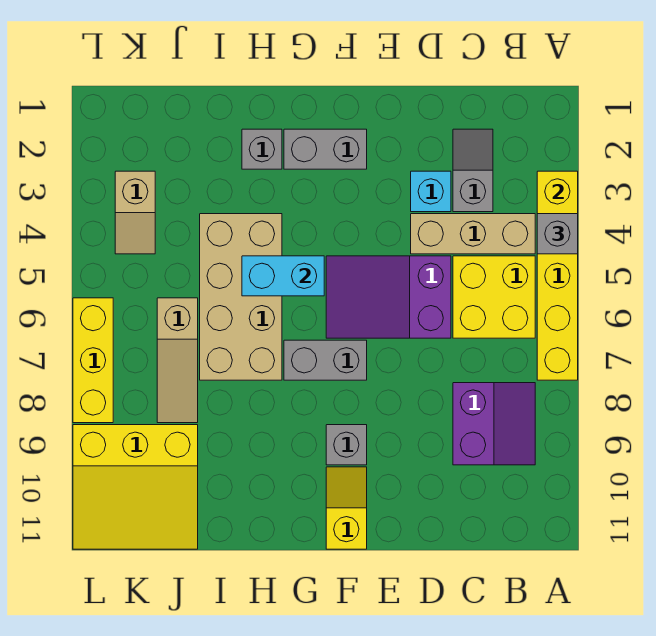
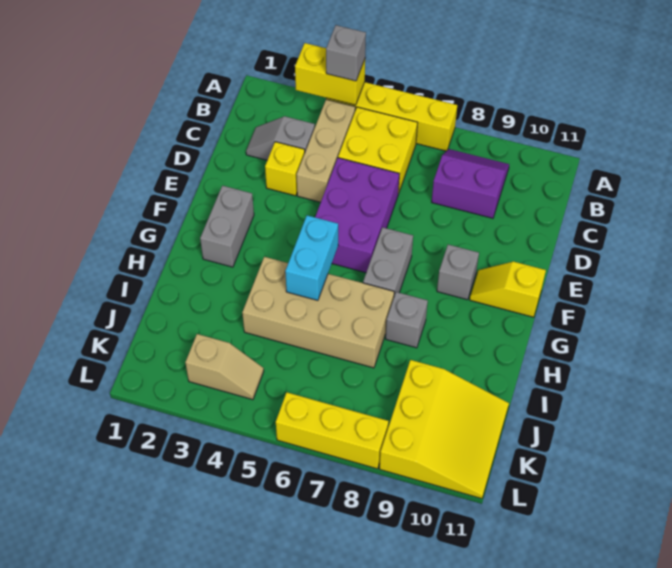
cyan 1x1 brick [411,171,451,212] -> yellow 1x1 brick [265,142,305,196]
purple 2x3 slope [326,256,451,338] -> purple 2x3 brick [315,158,399,273]
grey 1x1 brick [242,129,282,169] -> grey 1x1 brick moved to [386,292,428,348]
tan 1x3 slope [157,298,198,423] -> none

